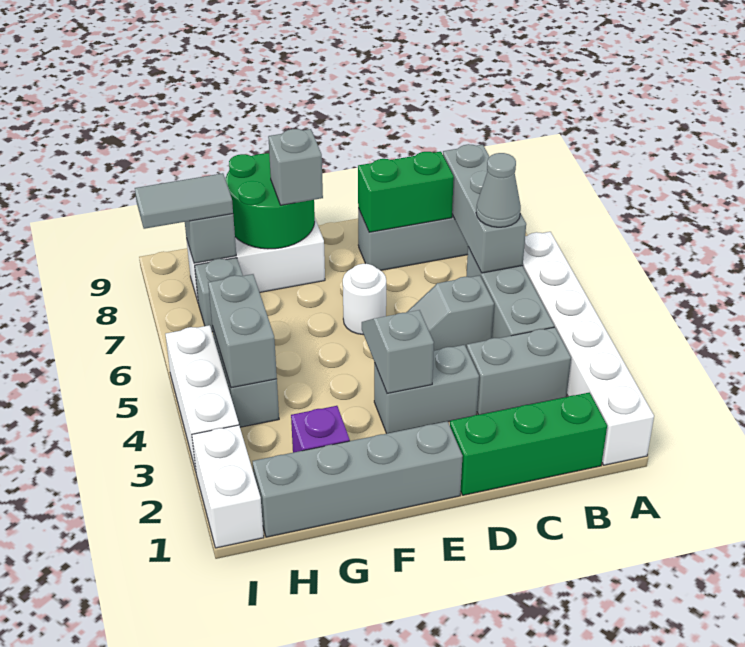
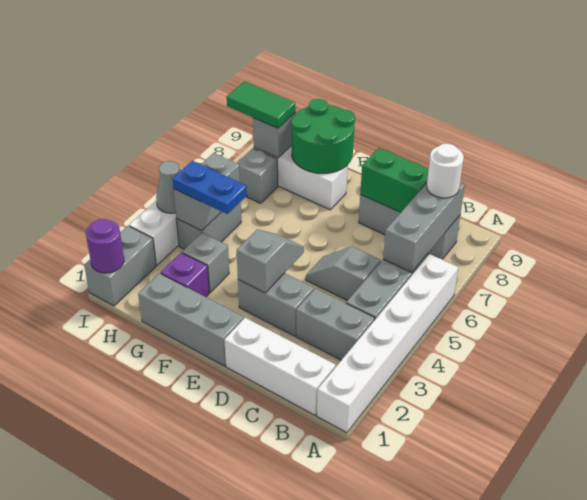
green 1x3 brick [450,393,607,495] -> white 1x3 brick [224,318,336,415]
grey 1x1 cone [476,153,521,227] -> grey 1x1 cone moved to [156,161,179,213]
grey 1x4 brick [253,421,463,537] -> grey 1x3 brick [138,273,244,366]
white 1x1 round brick [343,264,386,335] -> white 1x1 round brick moved to [427,143,464,198]
grey 1x1 brick [268,129,323,205] -> grey 1x1 brick moved to [182,233,229,292]
none -> blue 1x2 plate [173,161,247,214]
grey 1x2 tile [135,173,233,229] -> green 1x2 tile [227,82,295,128]
white 1x2 brick [192,425,264,548] -> grey 1x2 brick [84,226,156,306]
none -> purple 1x1 round brick [86,219,124,273]

